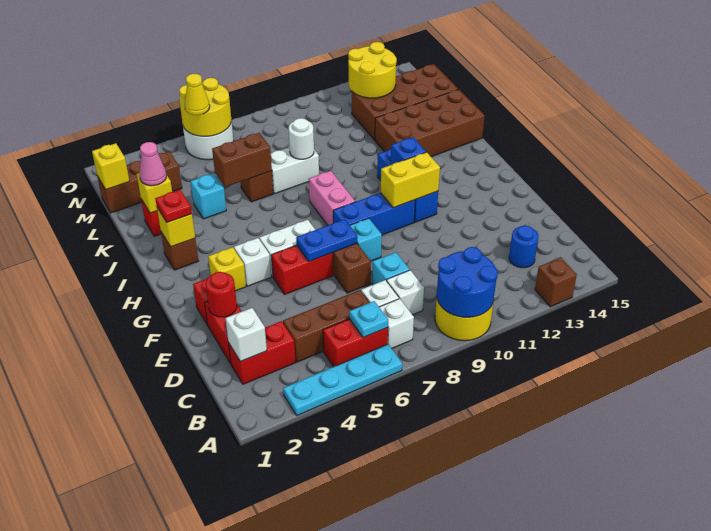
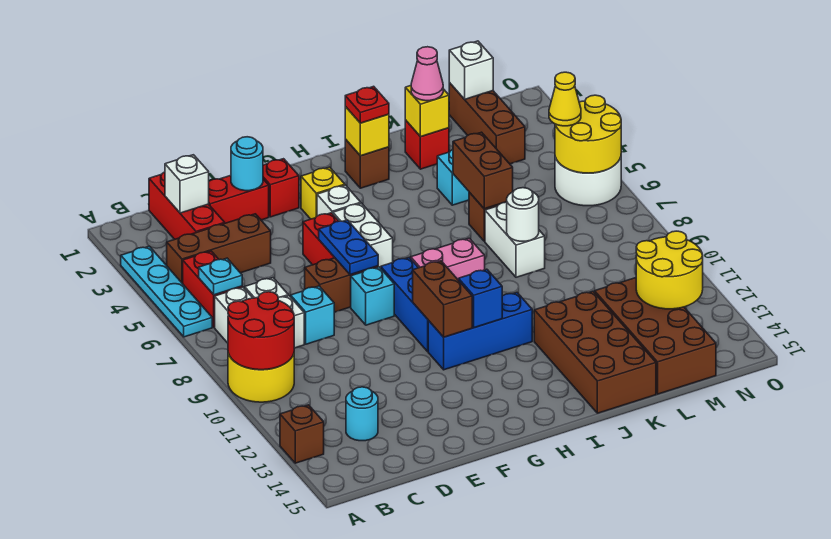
blue 2x2 round brick [437,247,498,317] -> red 2x2 round brick [228,292,294,370]
red 1x2 brick [229,321,296,384] -> red 1x3 brick [149,172,225,239]
brown 1x3 brick [283,290,369,362] -> brown 1x3 brick turned to [167,214,271,284]
blue 1x1 round brick [509,225,539,268] -> cyan 1x1 round brick [346,387,378,441]
red 1x1 round brick [206,272,237,317] -> cyan 1x1 round brick [231,137,263,191]
yellow 1x2 brick [381,152,440,208] -> brown 1x2 brick [413,261,472,337]
yellow 1x1 brick [92,143,129,190] -> white 1x1 brick [449,41,493,99]

